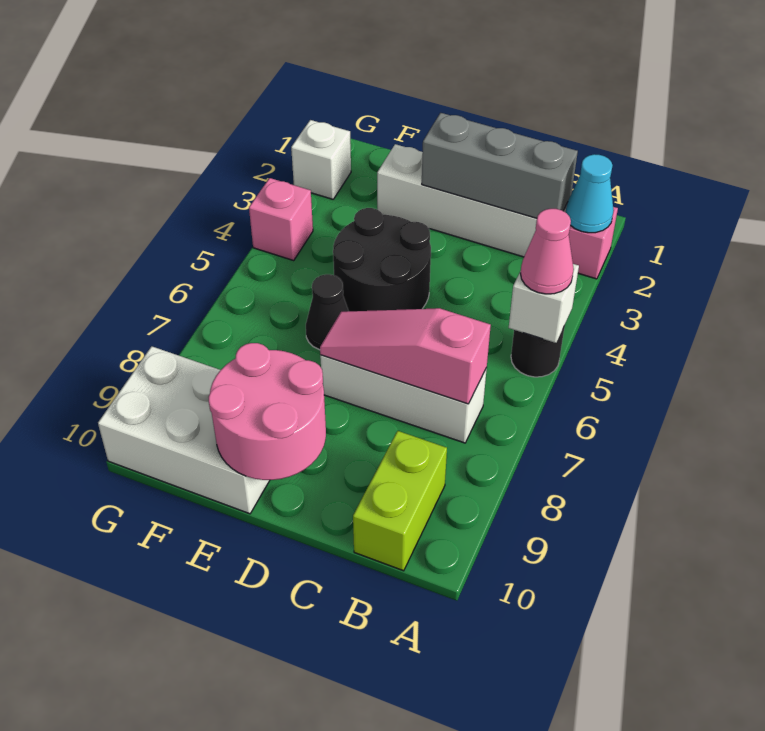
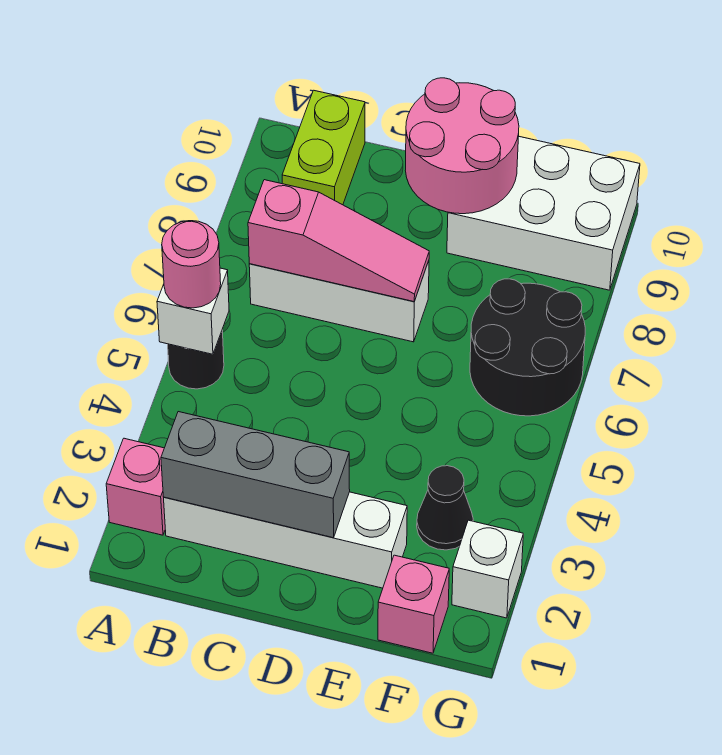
cyan 1x1 cone [566,154,614,233] -> none
pink 1x1 cone [521,209,574,294] -> pink 1x1 round brick [162,221,221,308]
black 2x2 round brick [333,208,431,311] -> black 2x2 round brick moved to [470,279,585,416]
black 1x1 cone [306,274,348,350] -> black 1x1 cone moved to [417,466,473,550]
pink 1x1 brick [249,178,313,260] -> pink 1x1 brick moved to [378,555,449,653]

